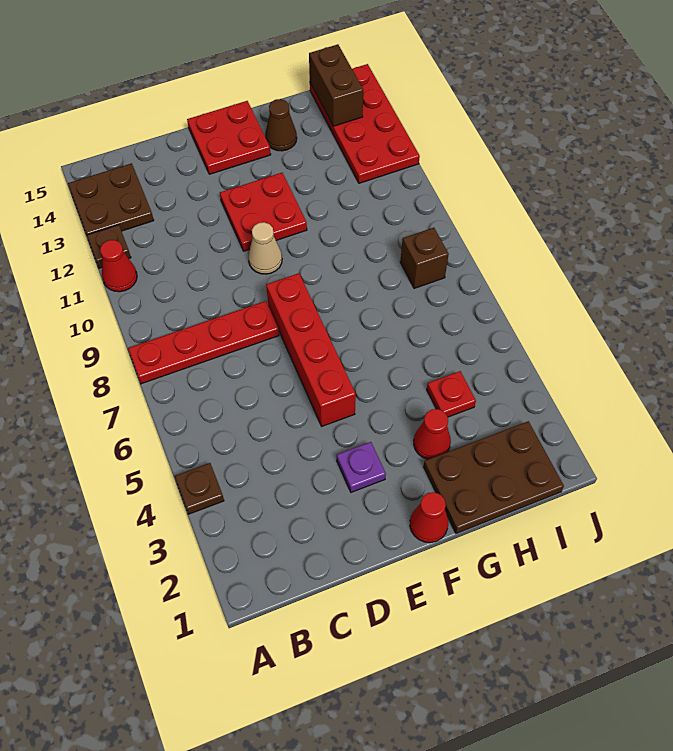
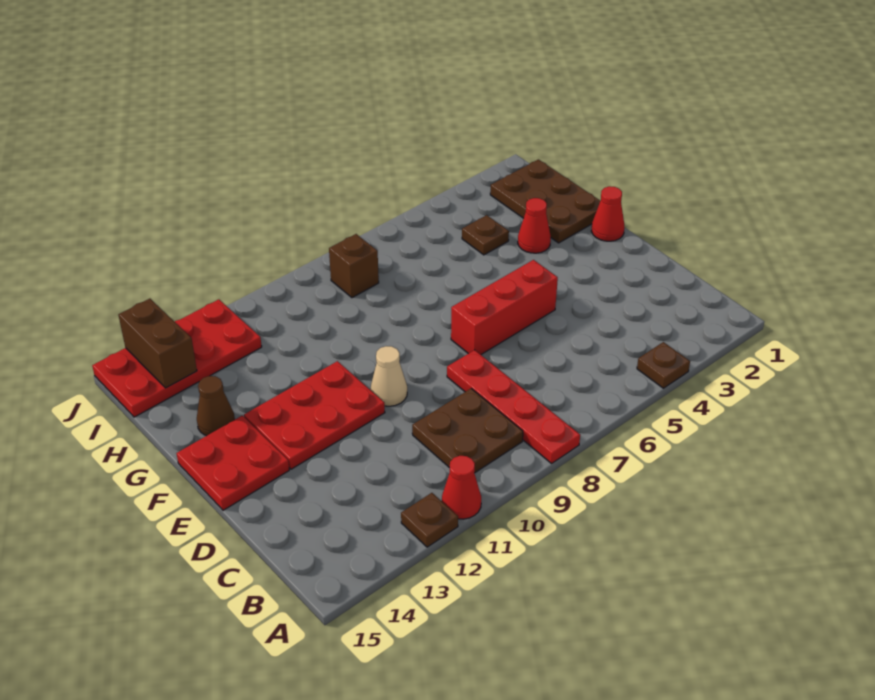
brown 2x2 plate [68,163,154,235] -> brown 2x2 plate moved to [412,389,523,473]
purple 1x1 plate [337,442,386,492] -> none
red 1x4 brick [266,273,356,426] -> red 1x3 brick [451,260,558,355]
red 2x2 plate [220,173,307,251] -> red 2x3 plate [244,361,385,469]
red 1x1 plate [427,371,476,417] -> brown 1x1 plate [462,215,509,255]
brown 1x2 brick [309,44,363,126] -> brown 1x2 brick turned to [118,299,197,388]

